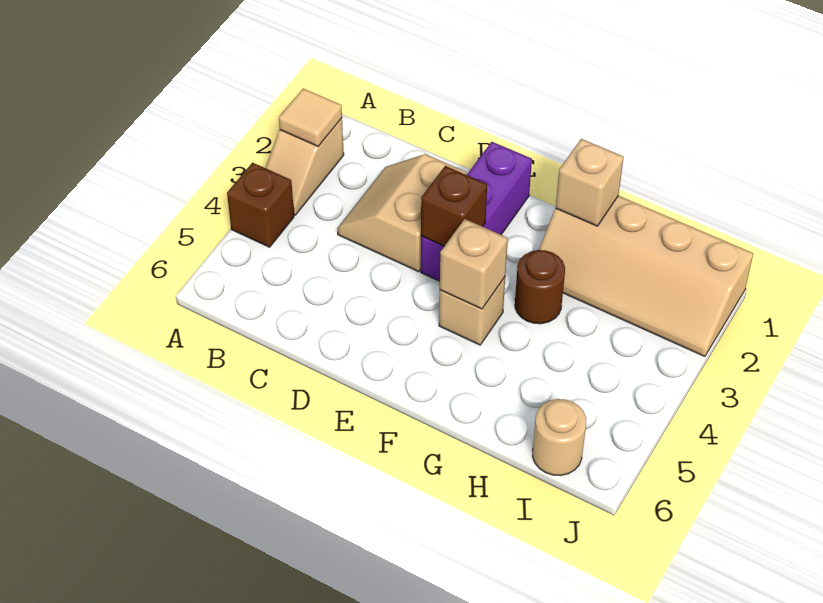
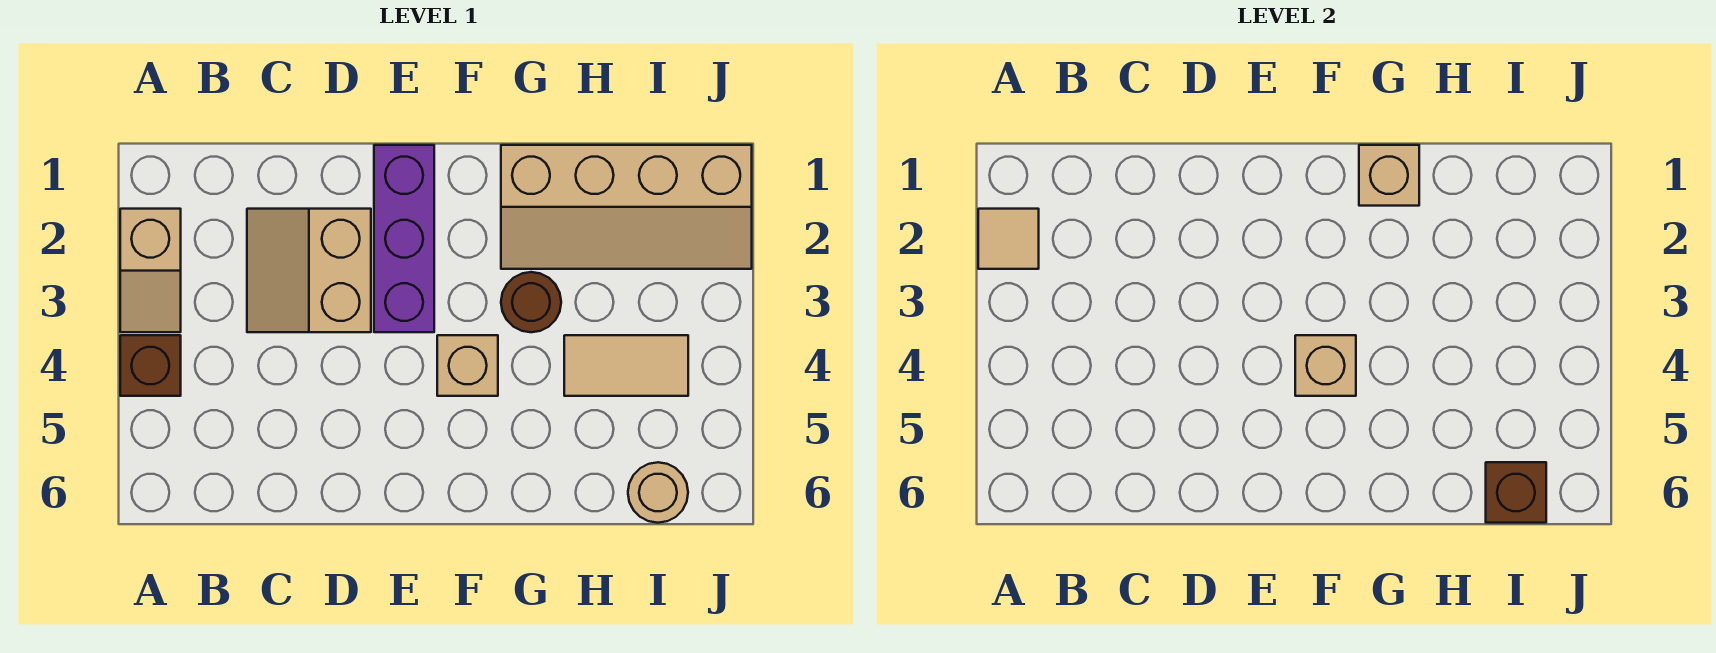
brown 1x1 brick [421,166,487,246] -> brown 1x1 brick moved to [1486,462,1546,523]
none -> tan 1x2 tile [564,335,688,396]

